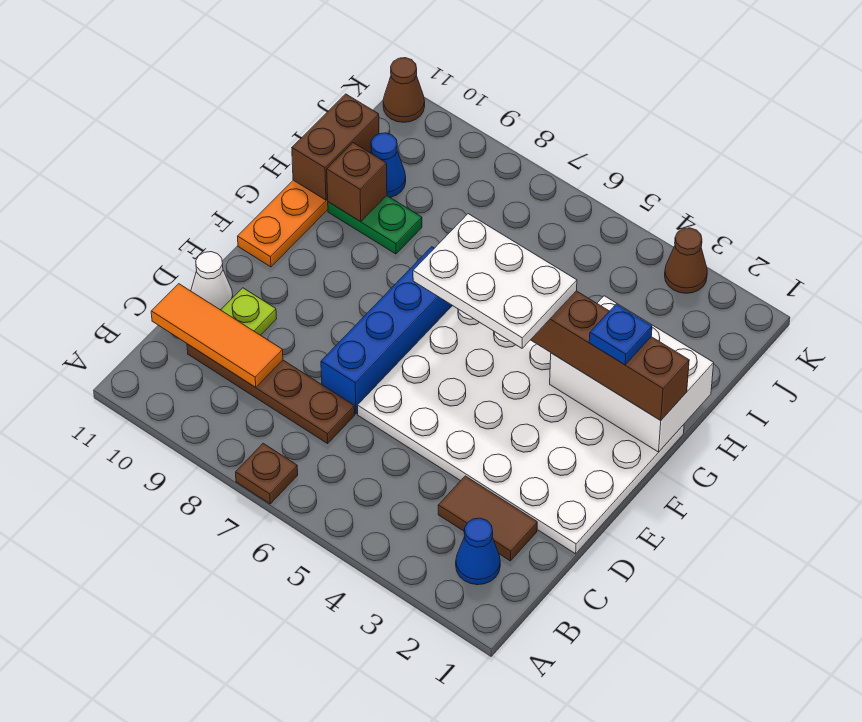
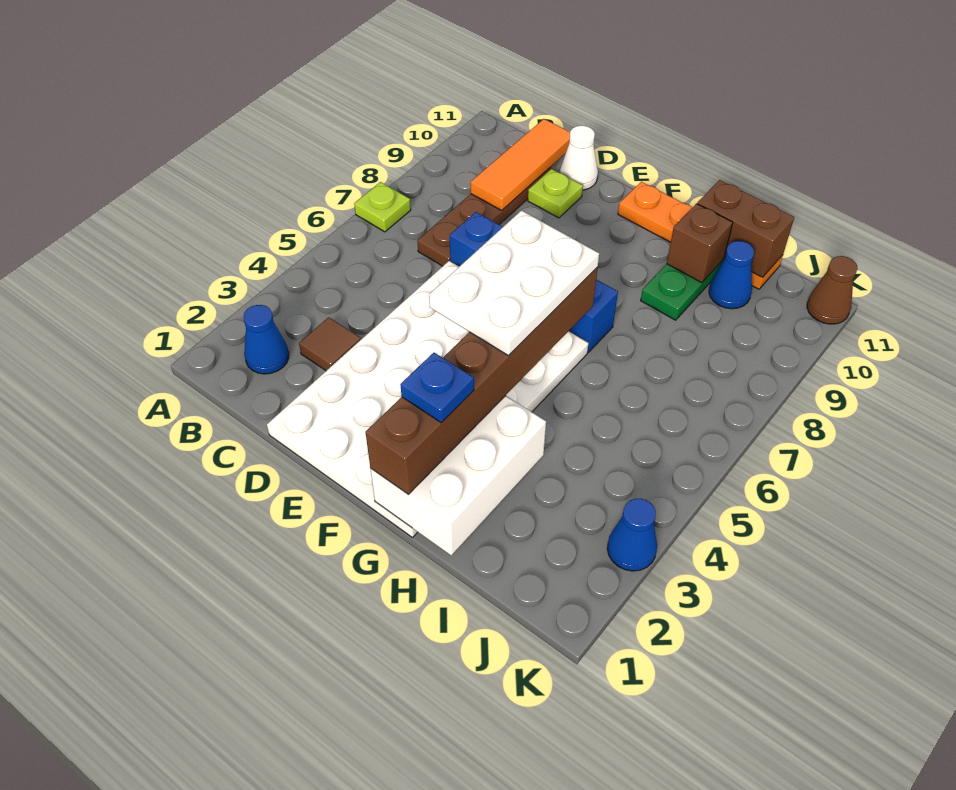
brown 1x1 plate [236,443,298,504] -> lime 1x1 plate [354,182,411,232]
brown 1x2 tile [438,476,537,561] -> brown 1x1 tile [299,317,361,371]
brown 1x1 cone [665,228,707,293] -> blue 1x1 cone [607,499,657,571]

